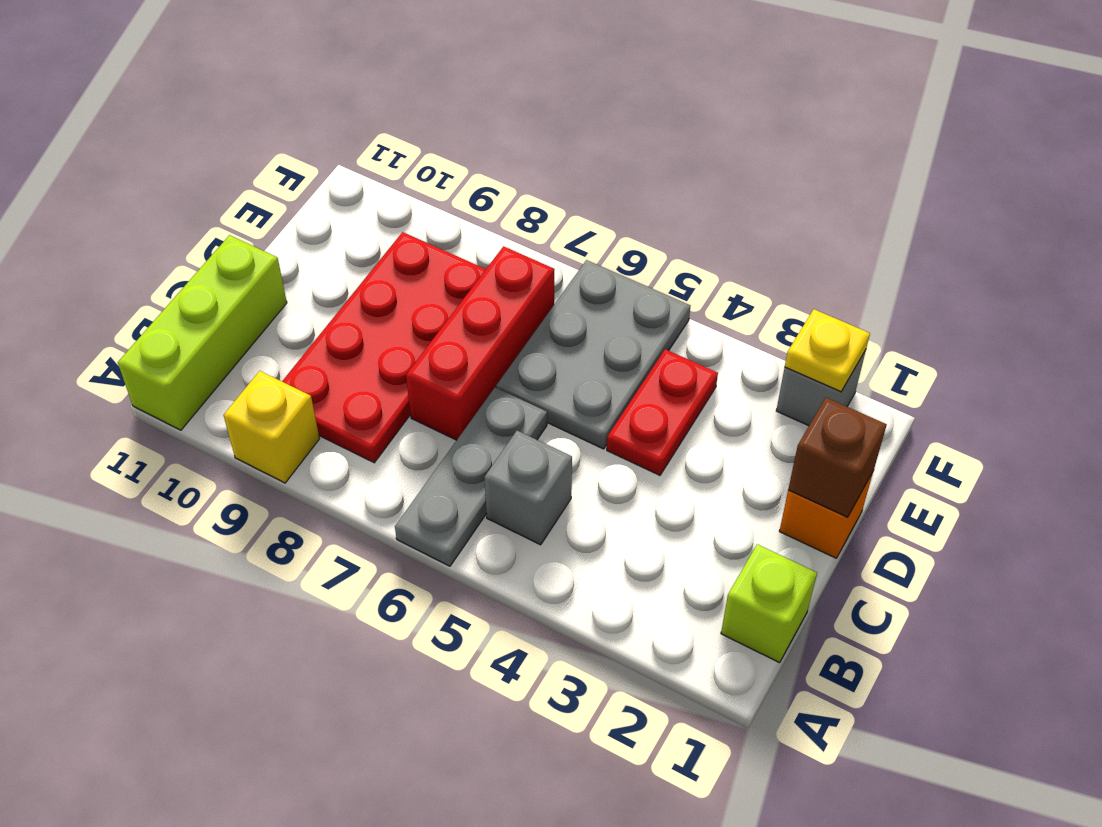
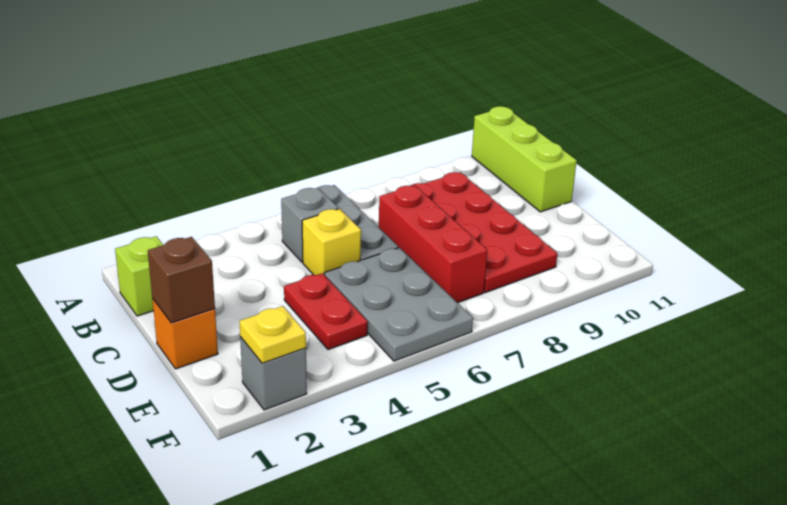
yellow 1x1 brick [223,371,319,483] -> yellow 1x1 brick moved to [302,209,361,275]

